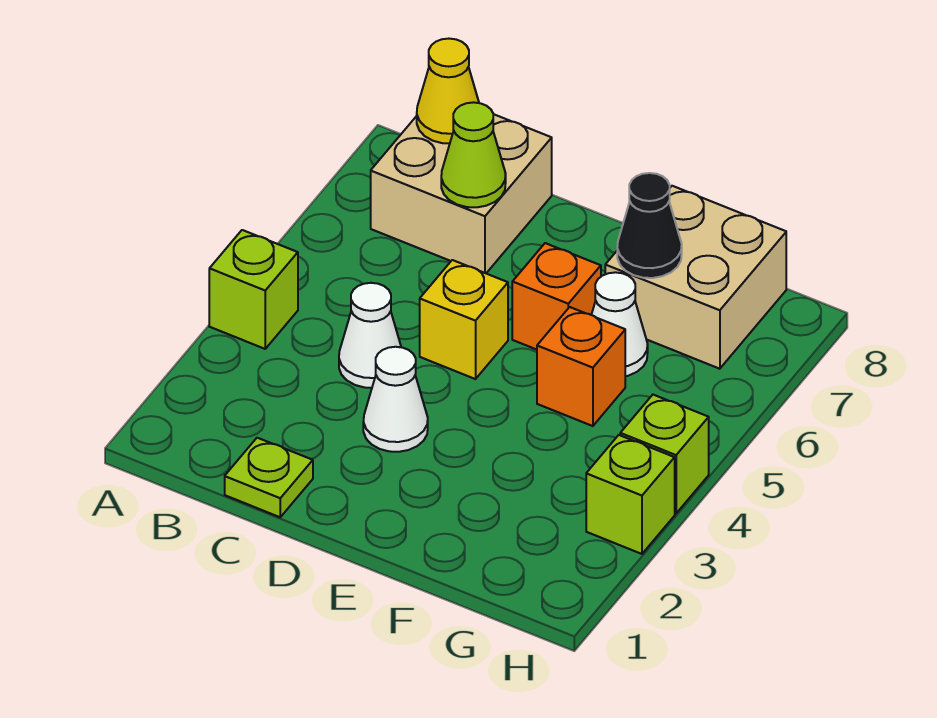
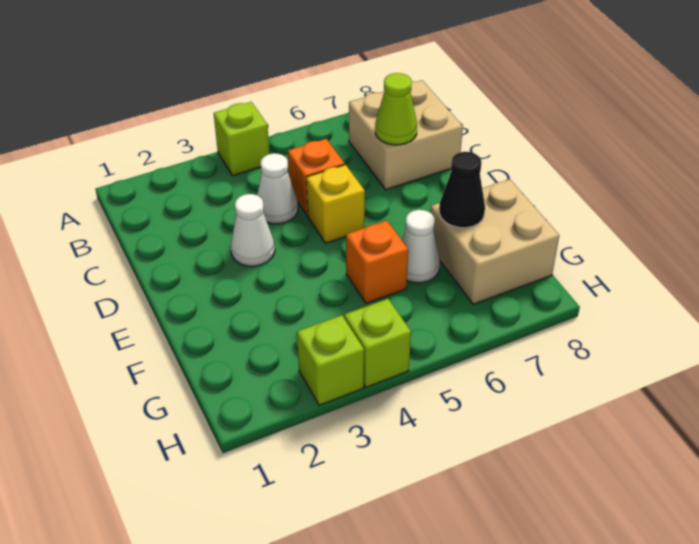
yellow 1x1 cone [417,39,479,143] -> none
lime 1x1 plate [225,438,313,517] -> none
orange 1x1 brick [512,243,601,350] -> orange 1x1 brick moved to [288,139,345,215]

